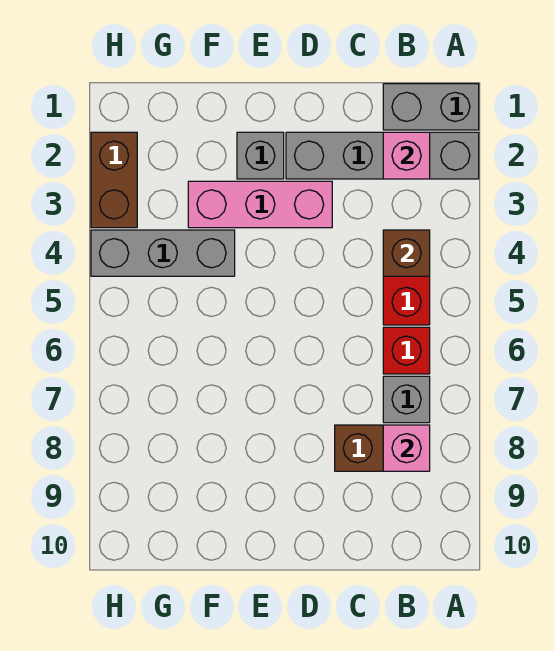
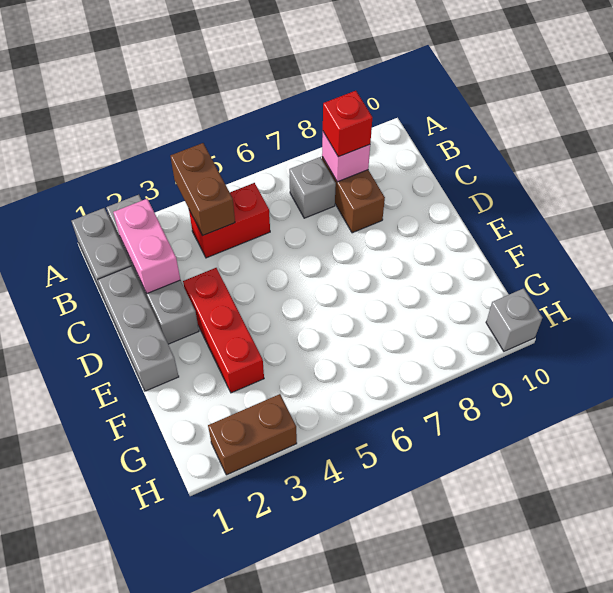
pink 1x1 brick [383,132,430,179] -> pink 1x2 brick [113,199,180,293]
brown 1x1 brick [383,230,430,276] -> brown 1x2 brick [171,143,235,236]
red 1x1 brick [383,327,430,374] -> red 1x1 brick moved to [323,91,372,157]
pink 1x3 brick [188,181,332,228] -> red 1x3 brick [183,268,264,393]
grey 1x1 brick [237,132,284,179] -> grey 1x1 brick moved to [486,288,542,351]
grey 1x3 brick [91,230,235,276] -> grey 1x3 brick moved to [98,266,179,391]

